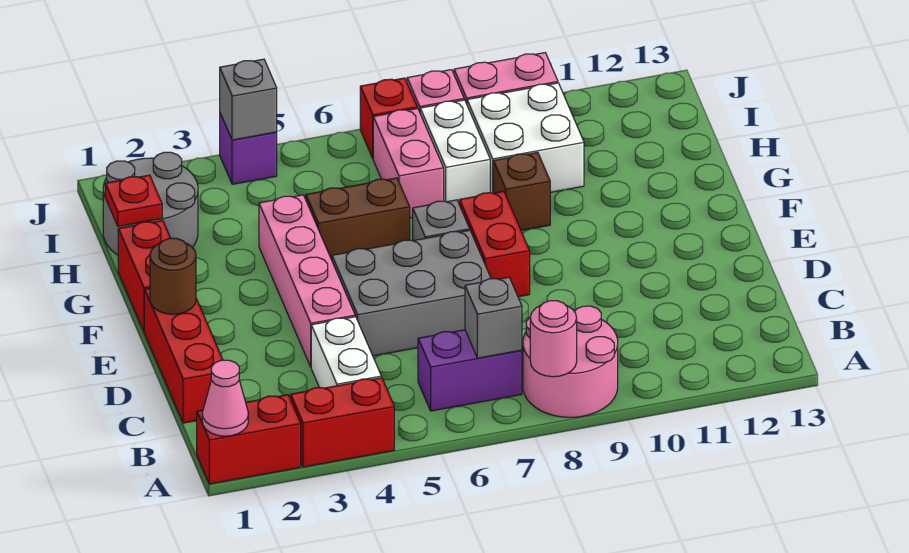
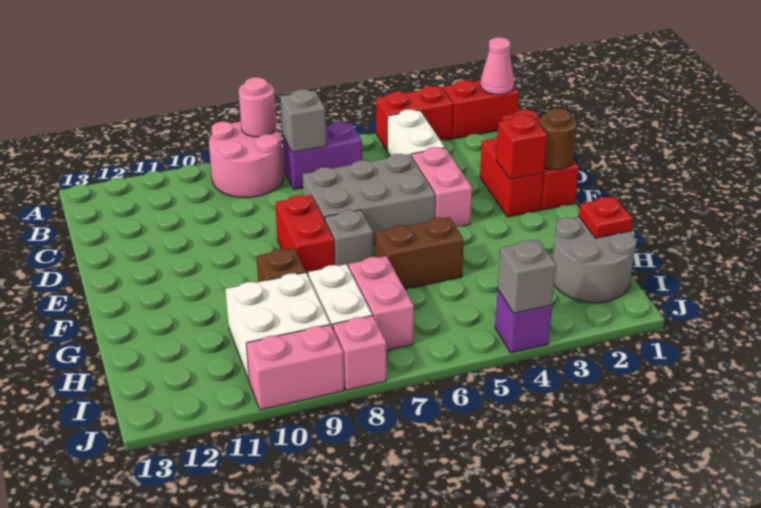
pink 1x4 brick [259,195,355,367] -> pink 1x2 brick [412,147,472,227]
red 1x2 brick [118,220,170,331] -> red 1x2 brick moved to [480,136,544,217]
red 1x1 brick [360,78,417,158] -> red 1x1 brick moved to [496,115,547,179]

